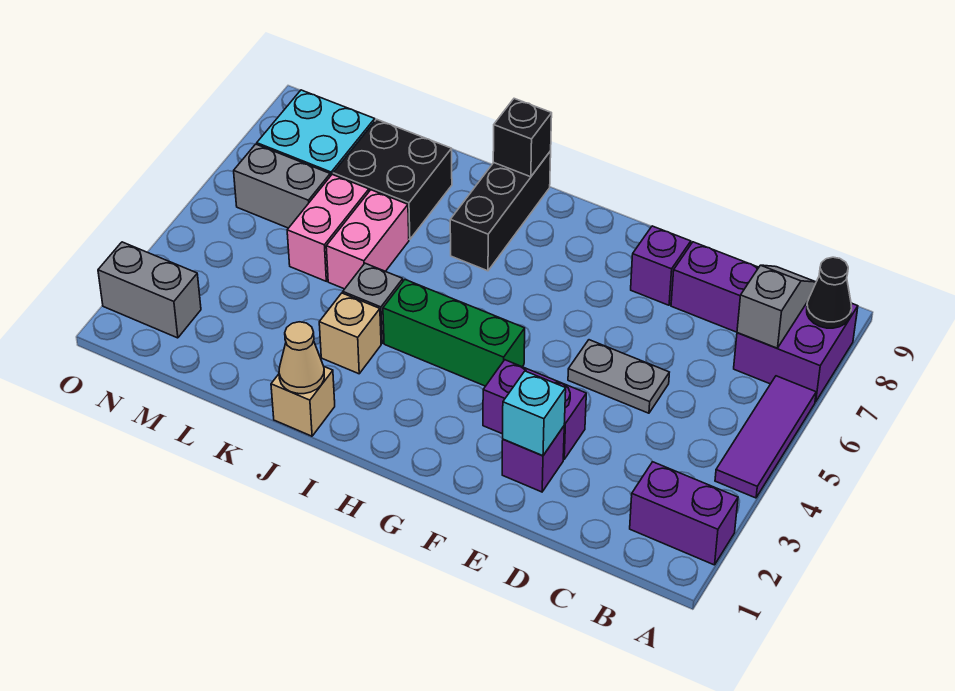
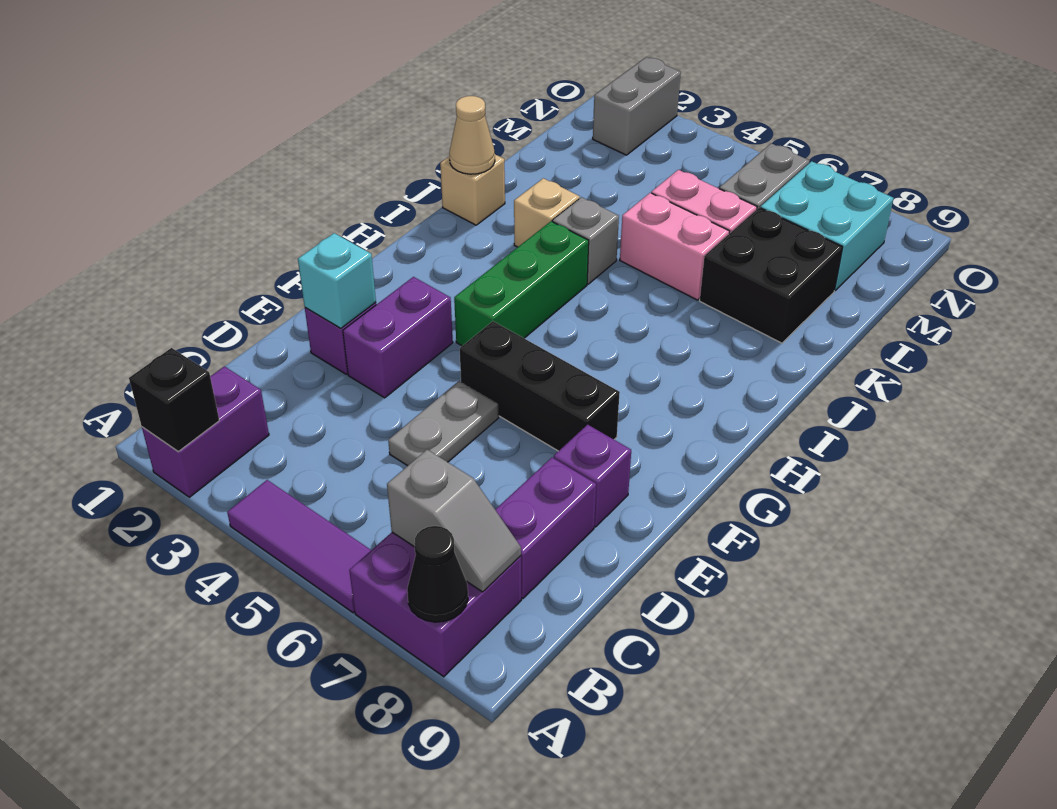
black 1x3 brick [450,151,551,271] -> black 1x3 brick moved to [460,321,620,451]
black 1x1 brick [493,99,552,177] -> black 1x1 brick moved to [129,348,219,451]

